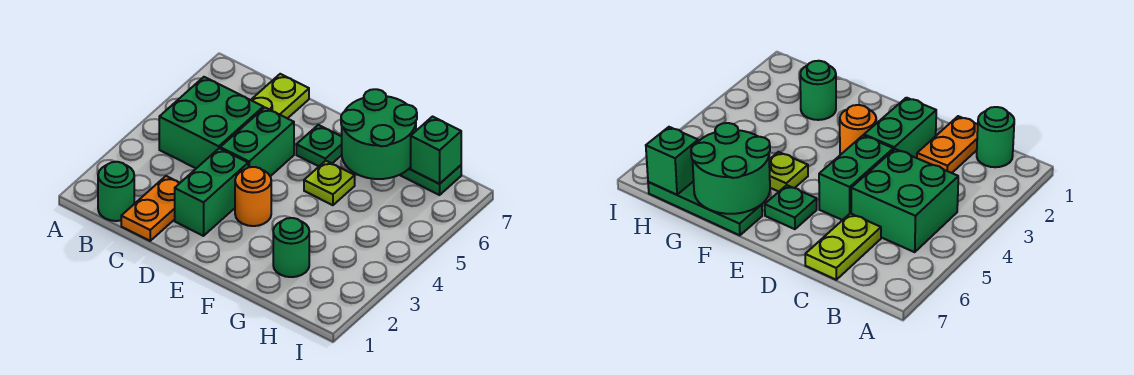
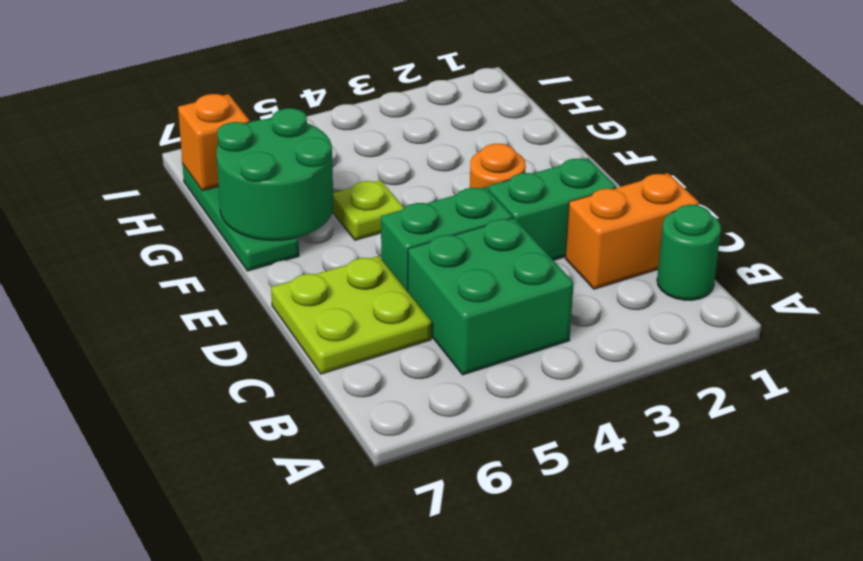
orange 1x2 plate [121,176,180,241] -> orange 1x2 brick [565,173,699,289]
lime 1x2 plate [251,74,309,119] -> lime 2x2 plate [271,256,431,374]
green 1x1 plate [296,125,342,166] -> none
green 1x1 round brick [273,218,309,277] -> none
green 1x1 brick [411,117,461,184] -> orange 1x1 brick [178,94,250,191]

